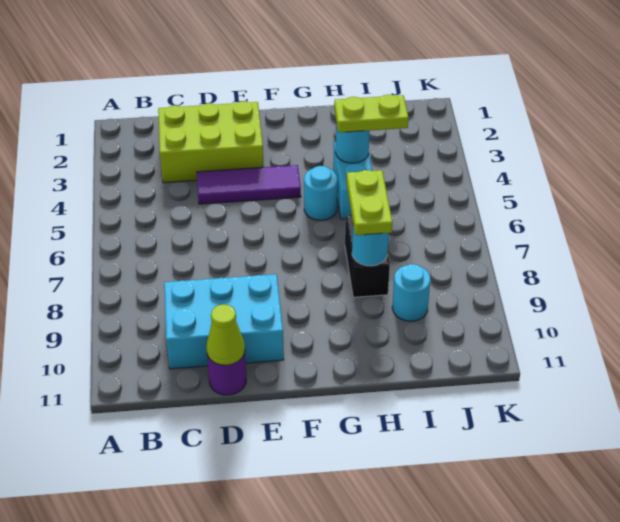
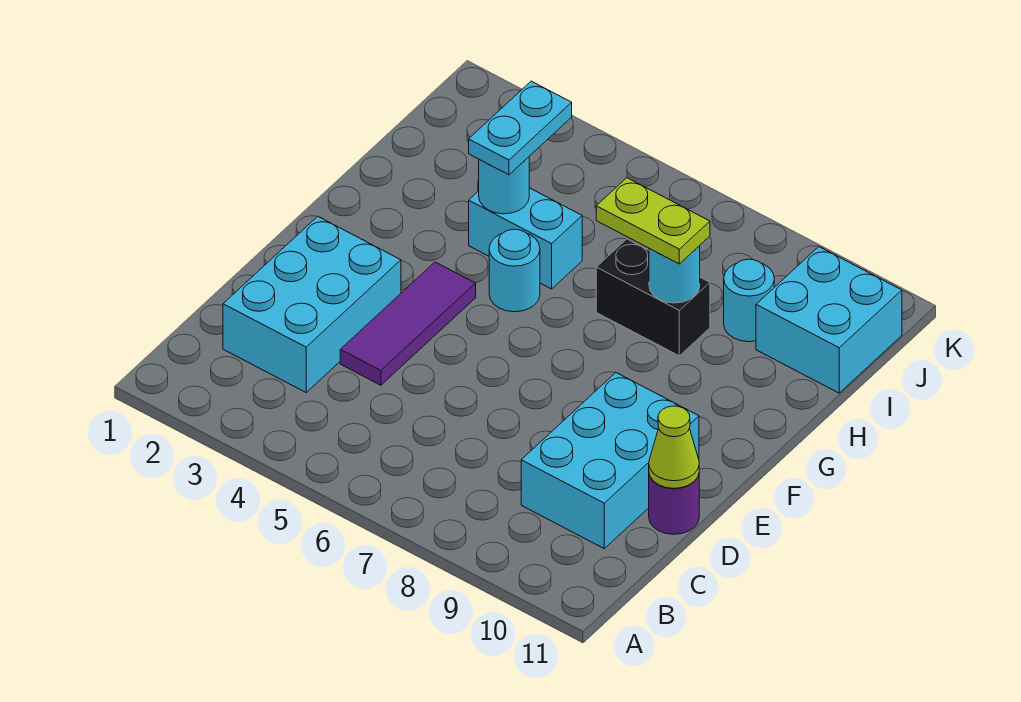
lime 2x3 brick [158,101,263,183] -> cyan 2x3 brick [223,216,401,392]
lime 1x2 plate [334,95,409,132] -> cyan 1x2 plate [469,81,572,175]
none -> cyan 2x2 brick [756,247,902,393]

